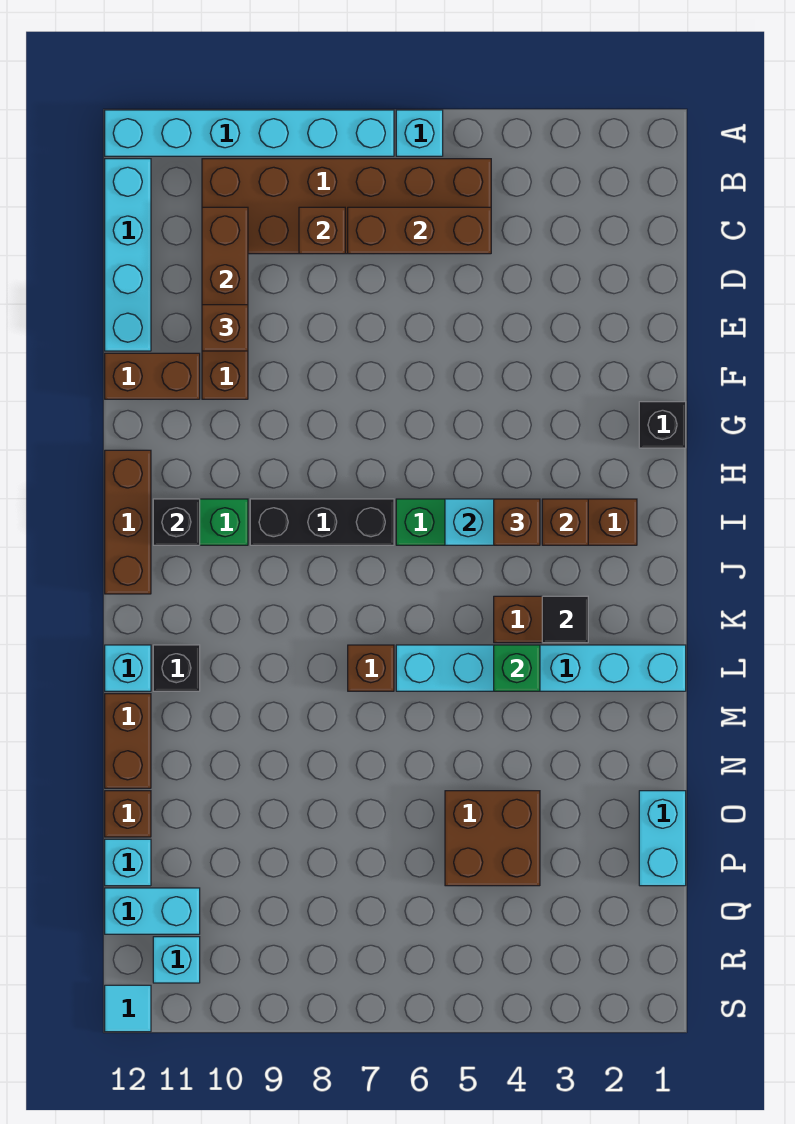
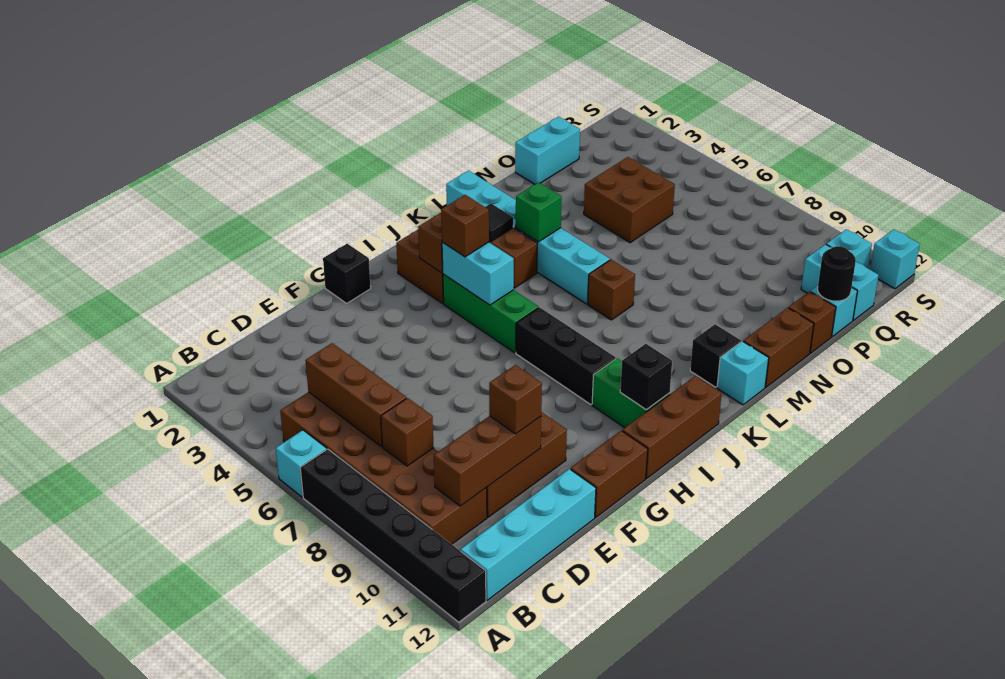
cyan 1x6 brick [105,110,394,156] -> black 1x6 brick [300,449,486,622]
brown 1x2 brick [105,353,200,399] -> brown 1x2 brick turned to [571,431,648,517]
none -> black 1x1 round brick [818,246,856,301]
cyan 1x1 tile [105,985,151,1032] -> cyan 1x1 brick [870,229,920,289]

